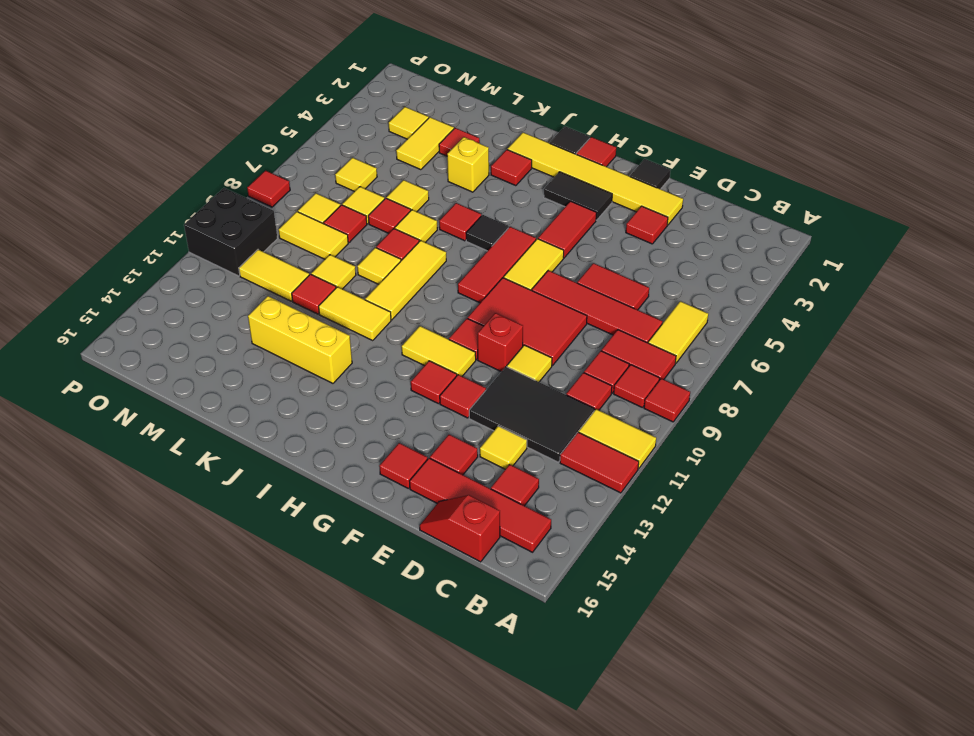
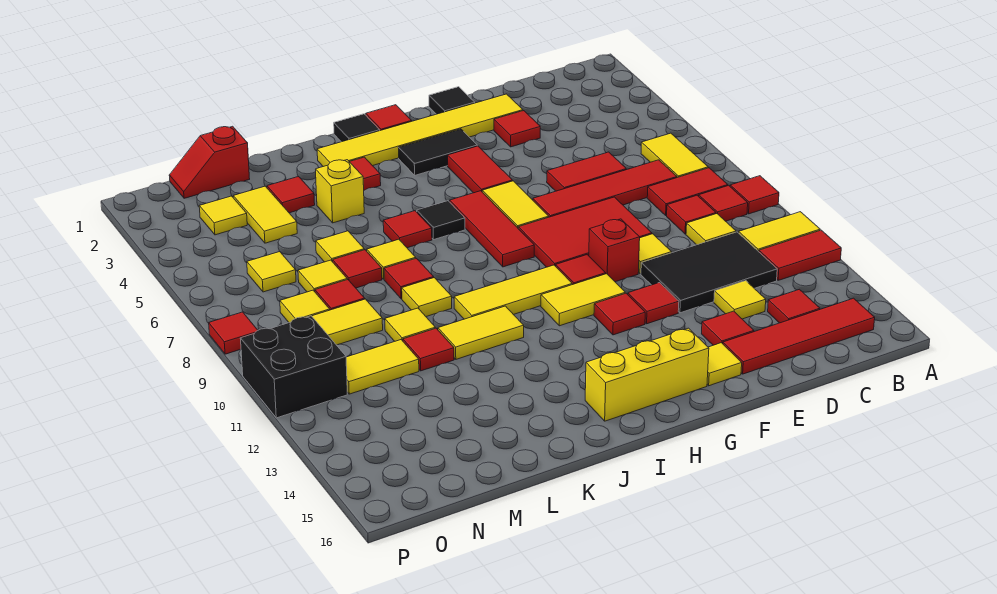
red 1x1 tile [566,373,612,411] -> yellow 1x1 tile [686,214,736,245]
red 1x2 slope [420,495,500,562] -> red 1x2 slope moved to [169,126,250,198]
red 1x1 tile [379,443,427,488] -> yellow 1x1 tile [707,343,742,386]
yellow 1x3 tile [365,241,446,320] -> yellow 1x3 tile turned to [454,265,572,319]
yellow 1x3 brick [248,296,352,383] -> yellow 1x3 brick moved to [585,328,709,421]

